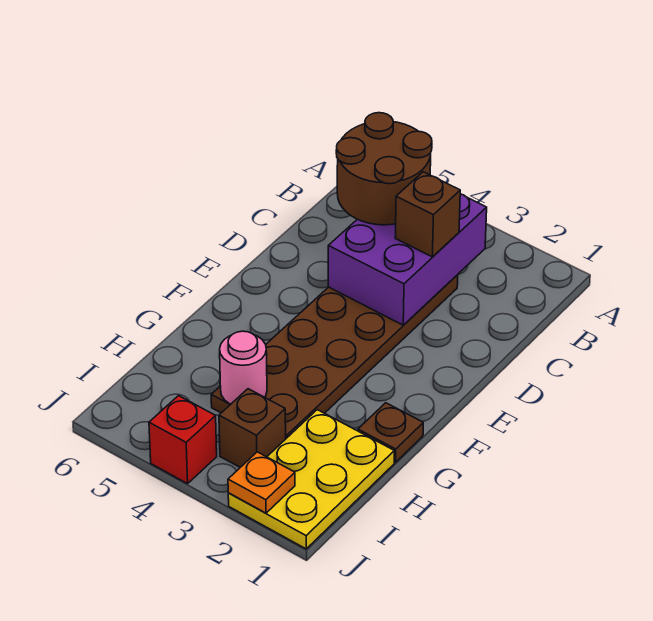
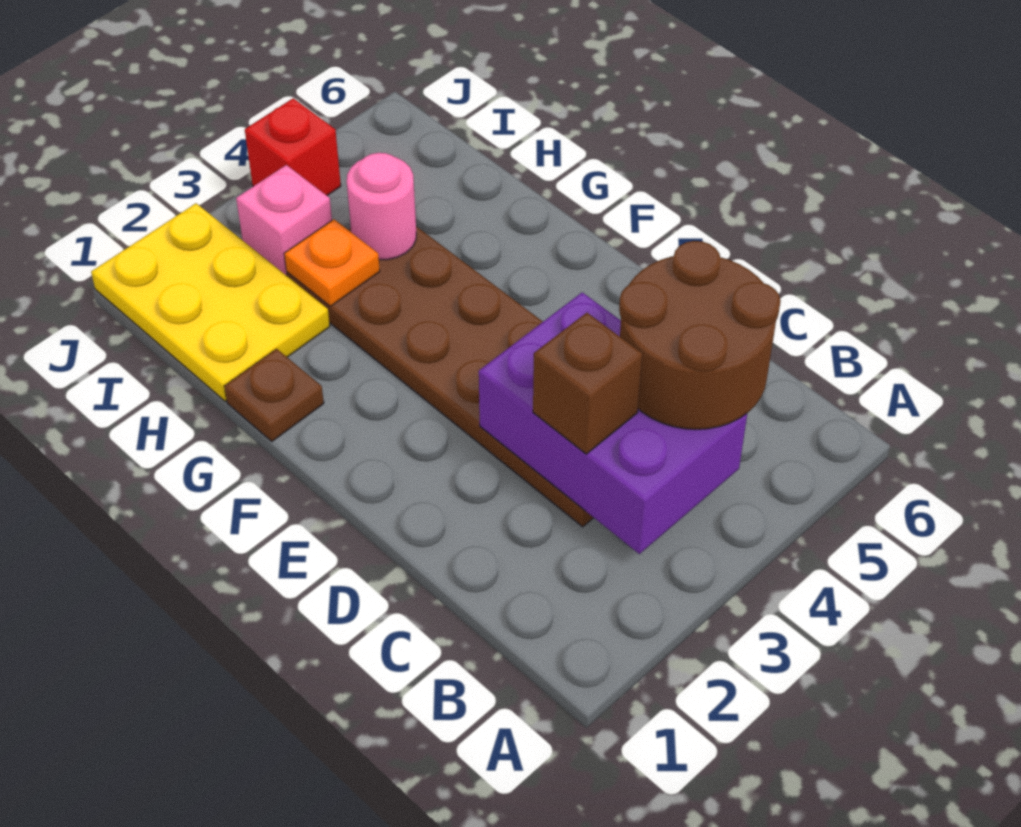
brown 1x1 brick [219,389,286,467] -> pink 1x1 brick [236,165,332,276]
orange 1x1 plate [228,452,295,513] -> orange 1x1 plate moved to [284,219,380,306]

